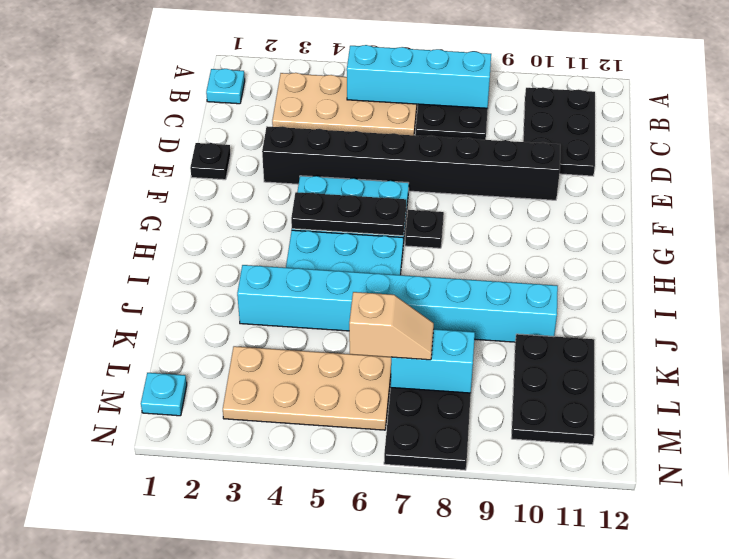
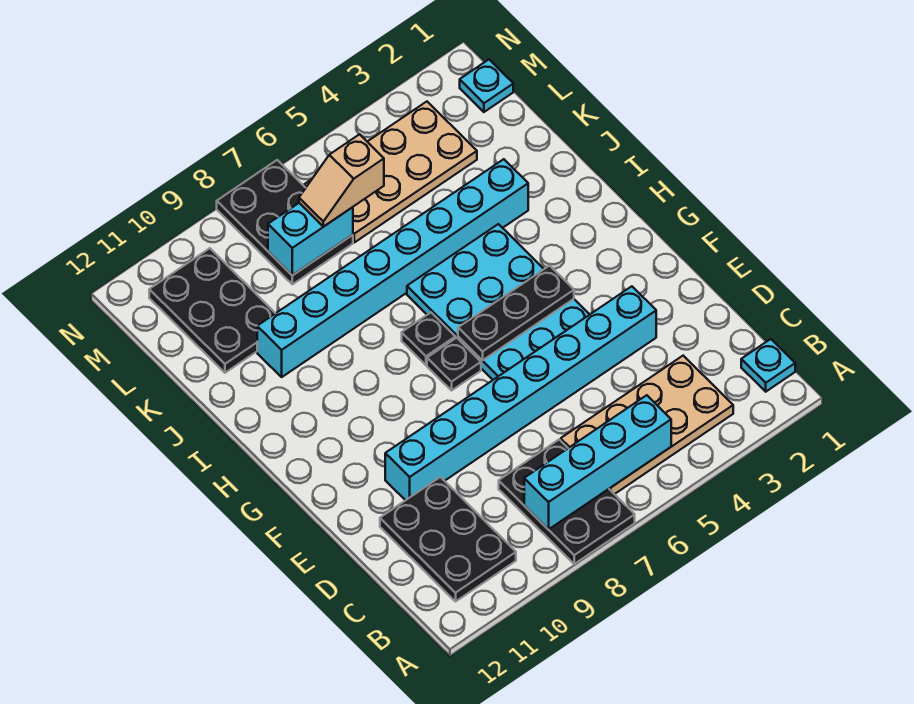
black 1x1 plate [190,143,231,180] -> black 1x1 plate moved to [402,313,455,365]
black 1x8 brick [262,126,560,200] -> cyan 1x8 brick [385,286,656,500]

